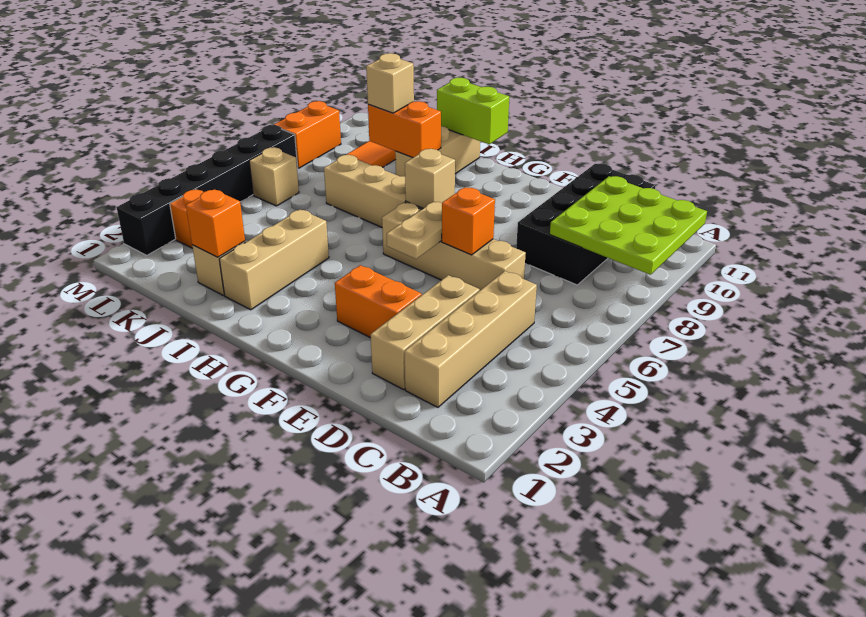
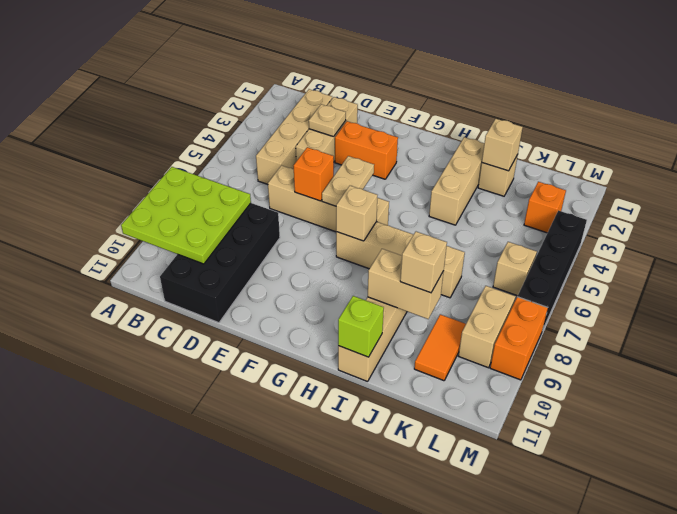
none -> tan 1x1 plate [309,104,346,137]
lime 1x2 brick [437,78,509,144] -> lime 1x1 brick [338,296,384,357]
orange 1x2 brick [368,101,441,158] -> tan 1x2 brick [368,249,444,319]
orange 1x1 brick [186,190,245,257] -> tan 1x1 brick [482,119,523,171]
none -> tan 1x2 brick [459,286,516,368]
black 1x6 brick [116,125,298,255] -> black 1x4 brick [518,210,587,331]

